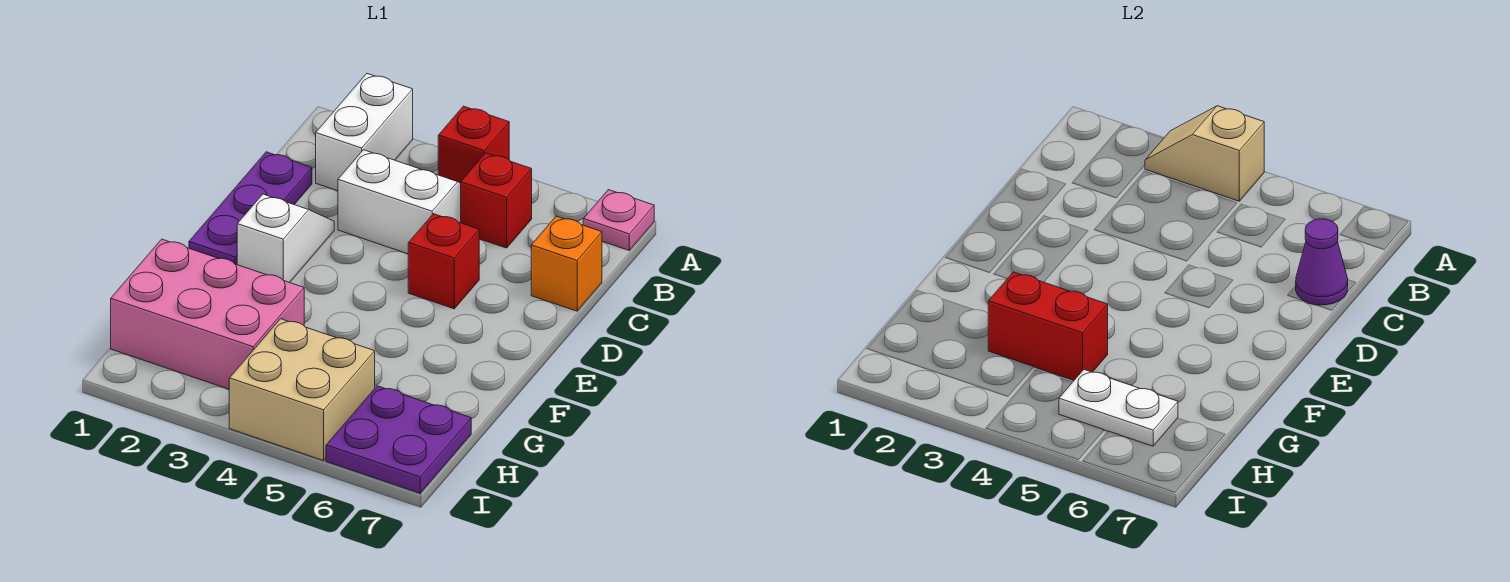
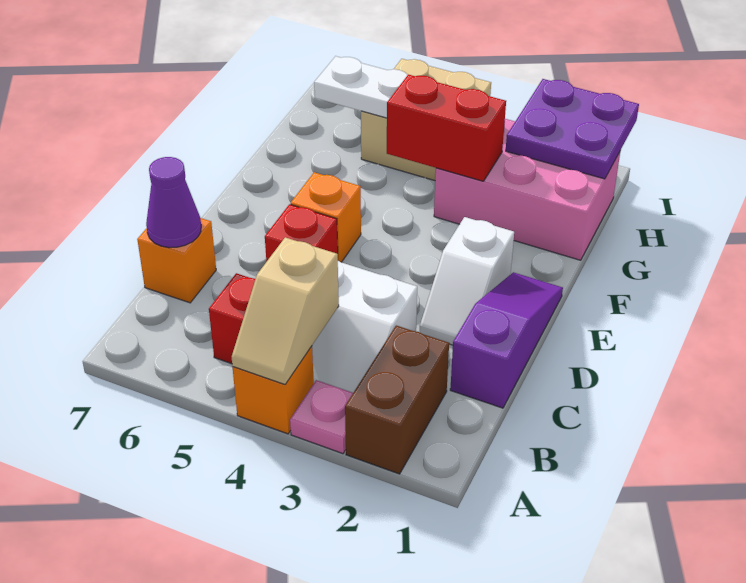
white 1x2 brick [316,74,413,191] -> brown 1x2 brick [345,326,449,474]
tan 1x2 slope [1145,106,1264,201] -> tan 1x2 slope turned to [232,237,339,384]
red 1x1 brick [438,106,509,183] -> orange 1x1 brick [233,346,314,434]
pink 1x1 plate [583,190,654,250] -> pink 1x1 plate moved to [290,380,353,454]
purple 1x3 plate [189,152,312,265] -> purple 1x3 slope [450,272,563,408]
none -> orange 1x1 brick [291,172,361,262]
purple 2x2 plate [326,386,471,493] -> purple 2x2 plate moved to [506,79,639,179]

